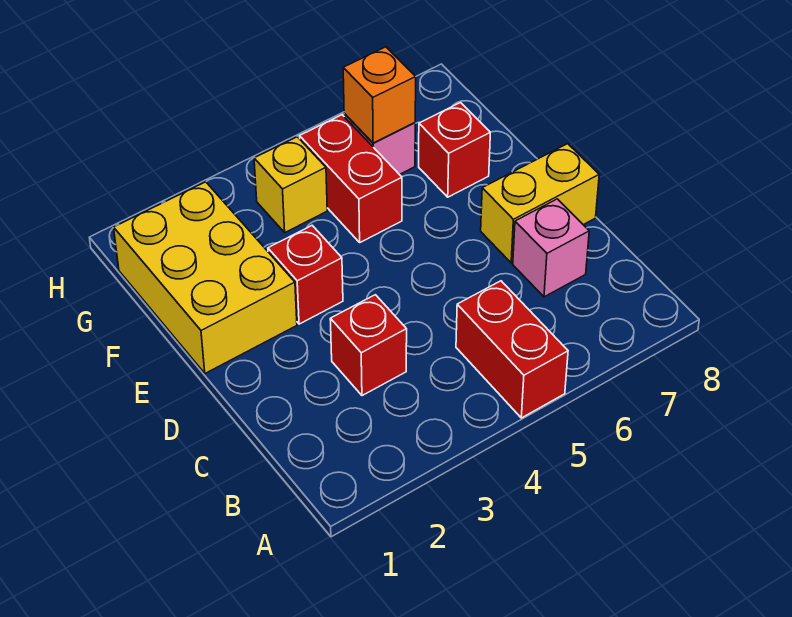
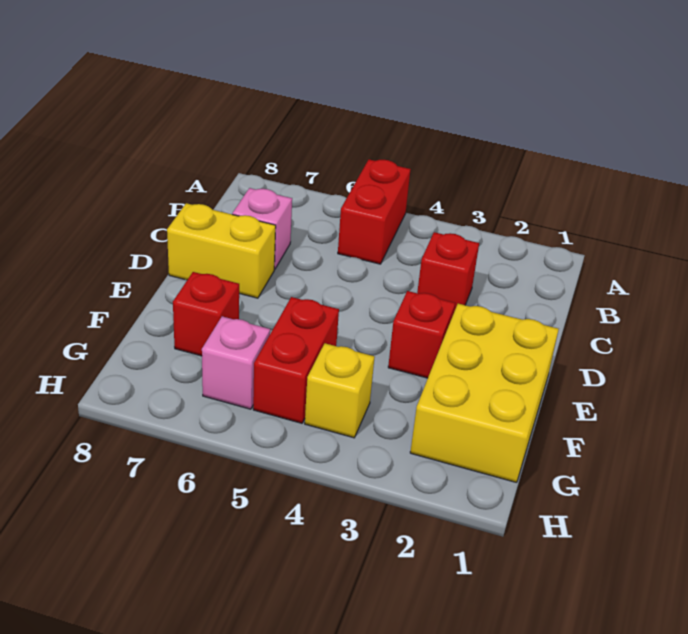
orange 1x1 brick [343,47,416,143] -> none

